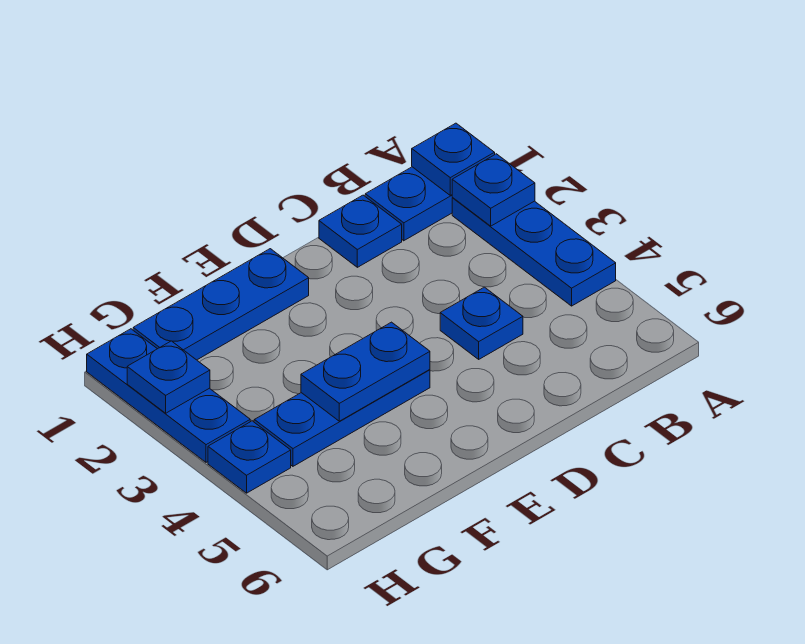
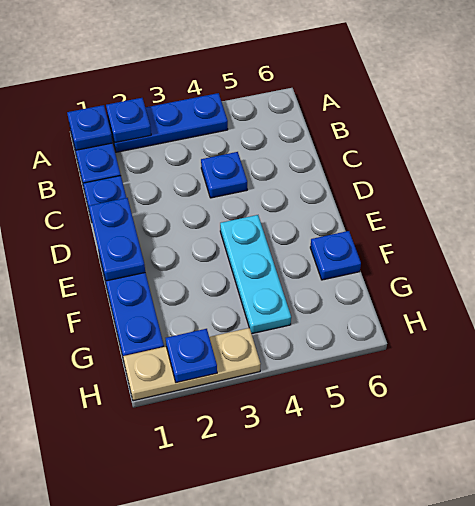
blue 1x3 plate [254,370,430,466] -> cyan 1x3 plate [220,215,291,334]
blue 1x2 plate [301,322,430,421] -> blue 1x2 plate moved to [89,198,145,281]
blue 1x3 plate [87,329,250,462] -> tan 1x3 plate [123,328,260,401]
blue 1x1 plate [208,421,291,493] -> blue 1x1 plate moved to [310,231,361,280]

